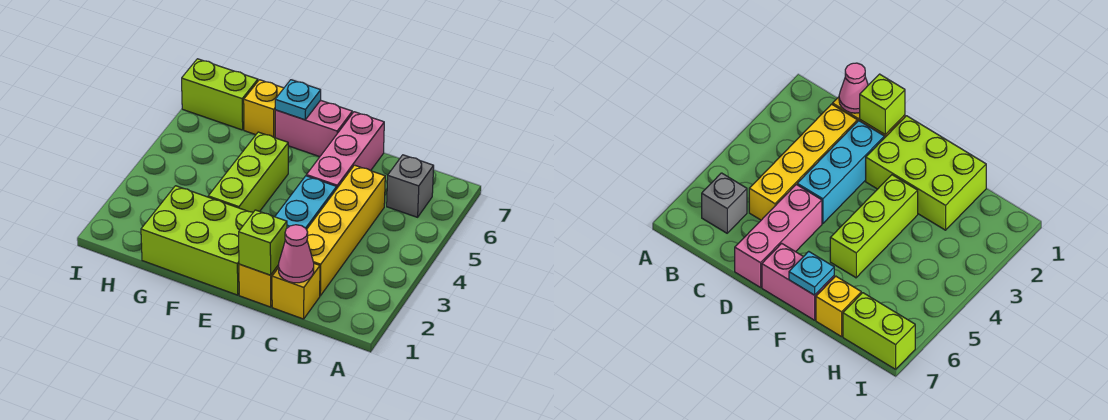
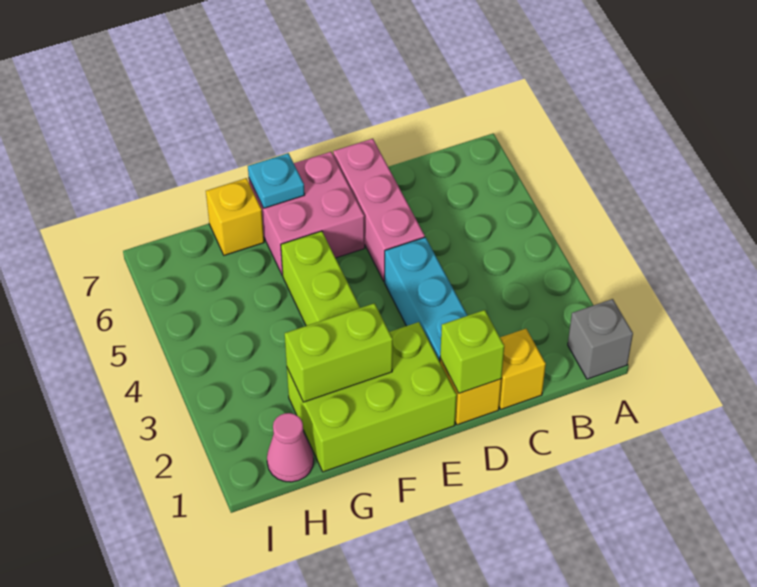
grey 1x1 brick [387,155,434,217] -> grey 1x1 brick moved to [568,299,633,379]
pink 1x1 cone [279,225,314,283] -> pink 1x1 cone moved to [267,413,314,482]
yellow 1x4 brick [307,165,385,296] -> none
pink 1x2 brick [275,100,352,157] -> pink 2x2 brick [249,152,365,275]
lime 1x2 brick [182,59,258,130] -> lime 1x2 brick moved to [285,303,393,402]

